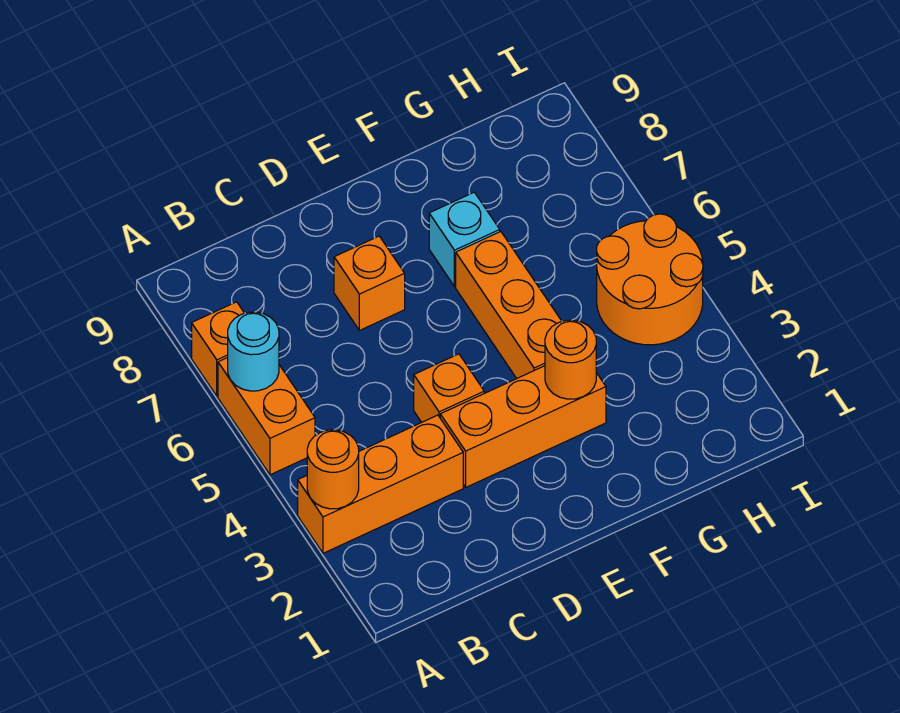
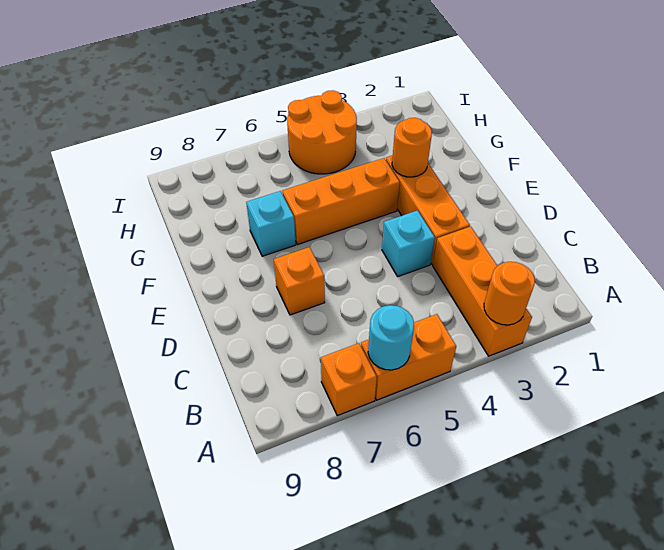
orange 1x1 brick [414,354,484,422] -> cyan 1x1 brick [382,211,435,276]

